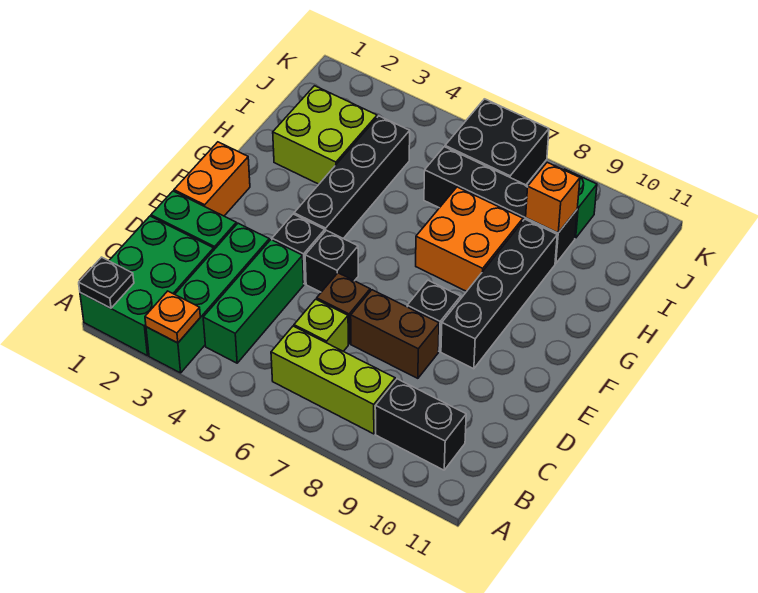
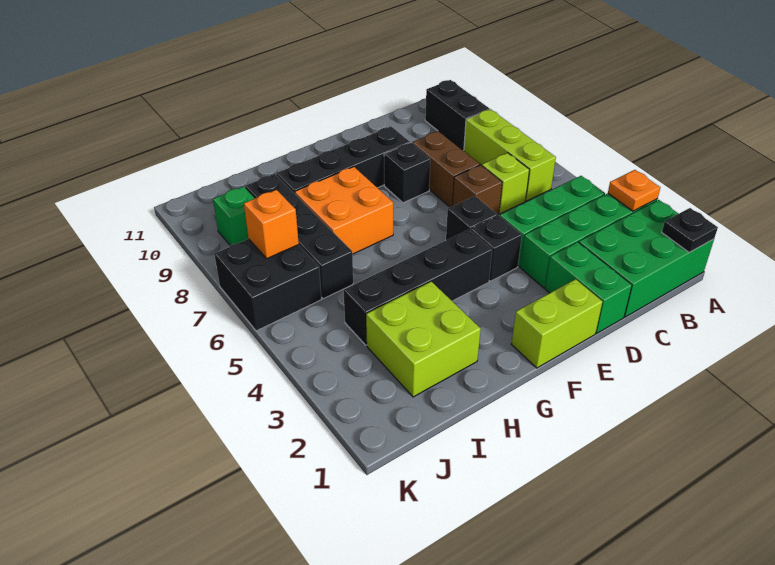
orange 1x2 brick [174,142,250,216] -> lime 1x2 brick [511,279,602,368]
orange 1x1 brick [526,162,580,233] -> orange 1x1 brick moved to [244,190,299,259]

